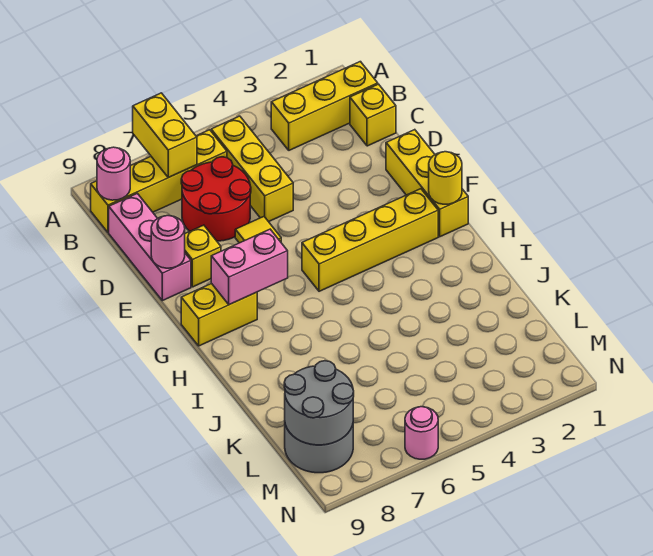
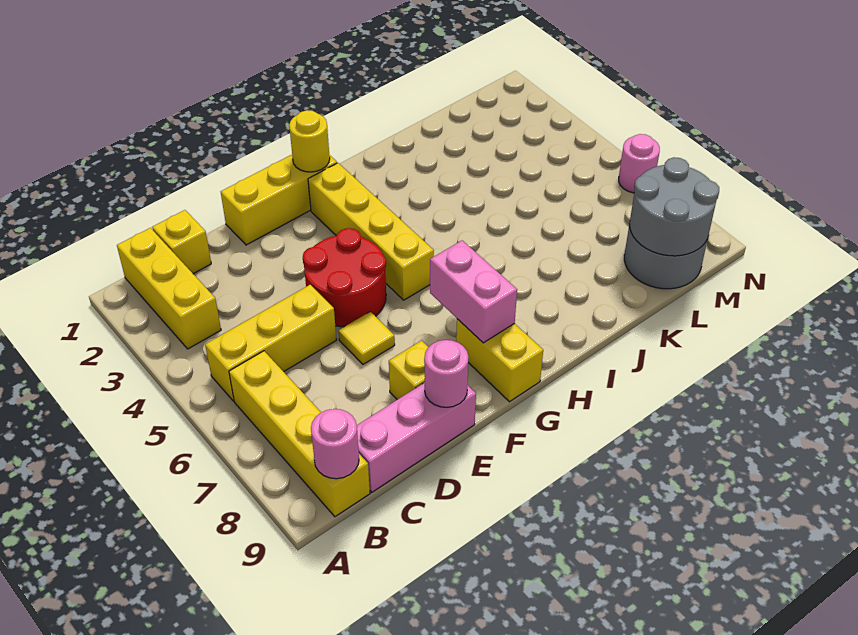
yellow 1x2 brick [133,93,197,178] -> none
red 2x2 round brick [181,157,251,241] -> red 2x2 round brick moved to [303,228,386,327]

